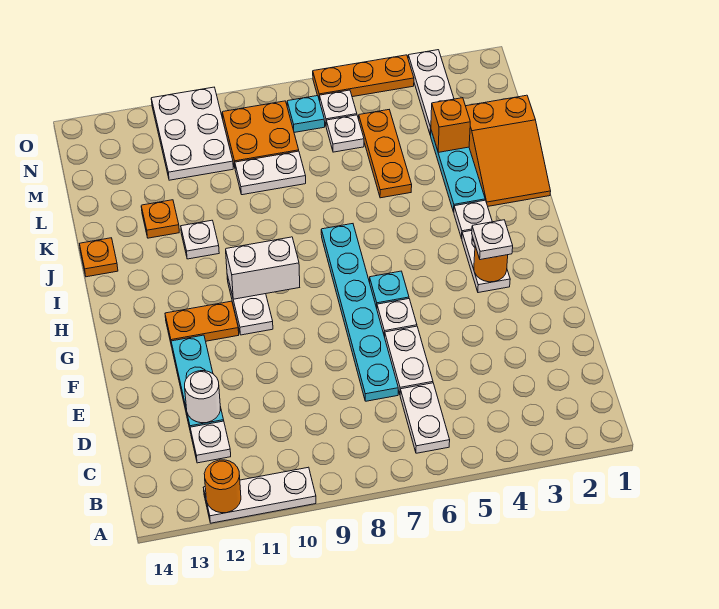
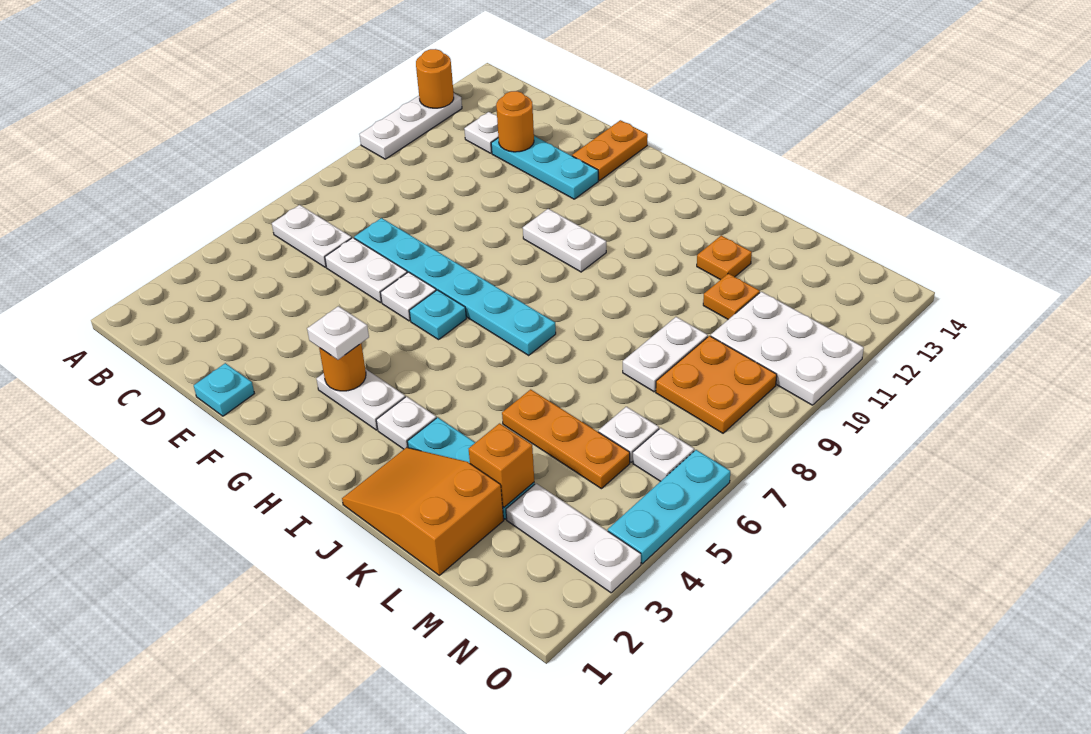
white 1x1 round brick [185,371,220,423] -> orange 1x1 round brick [496,91,534,152]
orange 1x2 plate [165,301,239,346] -> orange 1x2 plate moved to [572,120,648,181]
white 1x2 brick [226,237,300,299] -> none
white 1x1 plate [181,220,219,259] -> none
orange 1x1 plate [80,238,118,277] -> orange 1x1 plate moved to [703,274,760,319]
cyan 1x1 plate [287,96,325,132] -> cyan 1x1 plate moved to [194,363,254,416]
orange 1x3 plate [313,55,414,101] -> cyan 1x3 plate [608,450,730,564]

